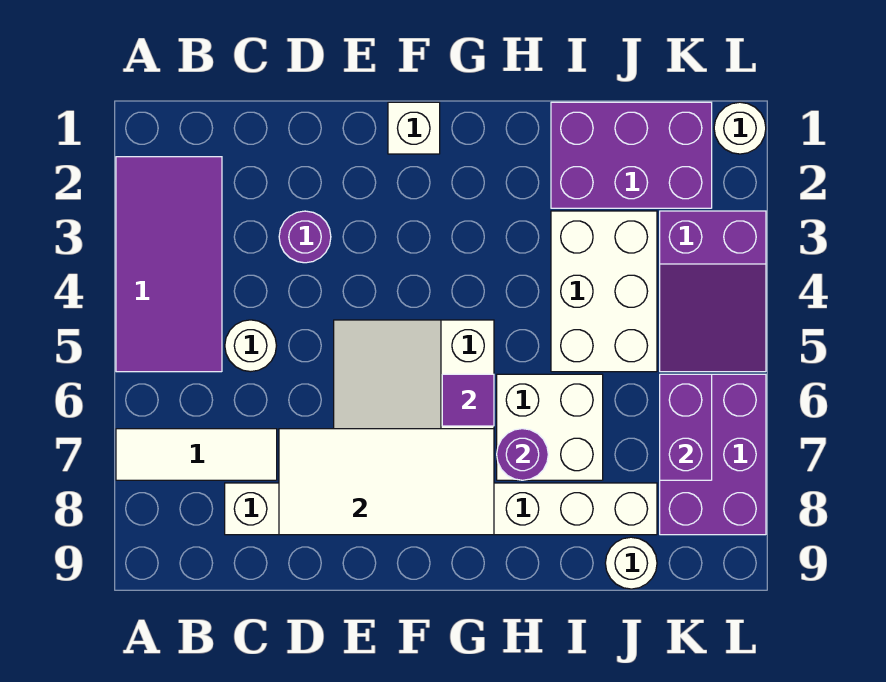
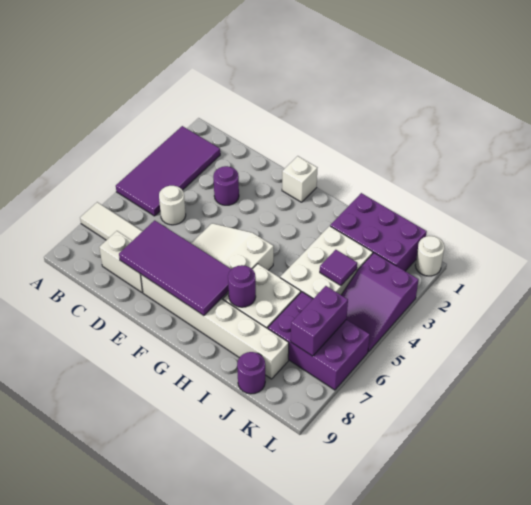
white 2x4 tile [279,429,494,535] -> purple 2x4 tile [119,220,231,316]
purple 1x1 tile [442,374,494,426] -> purple 1x1 tile moved to [320,250,357,286]
white 1x1 round brick [605,537,657,589] -> purple 1x1 round brick [237,352,265,394]
purple 2x3 brick [660,374,766,535] -> purple 2x3 brick turned to [268,292,370,390]

